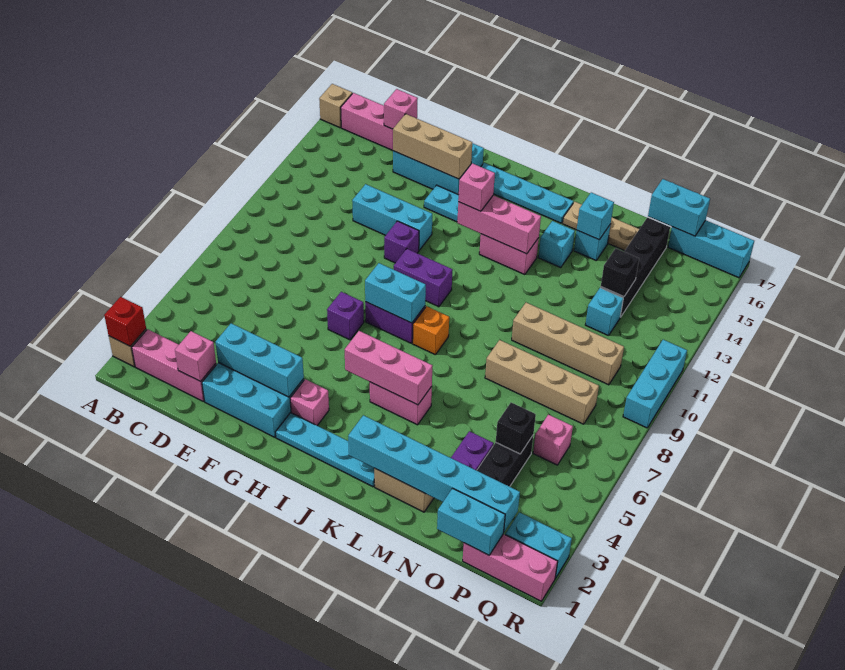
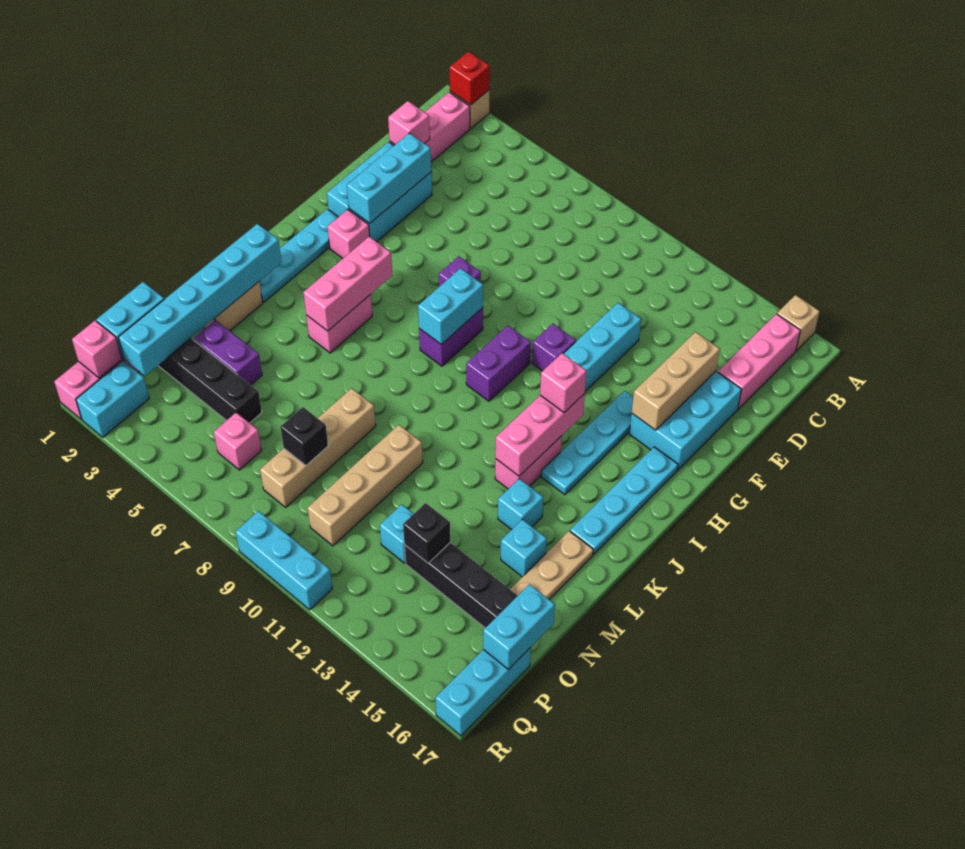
pink 1x1 brick [384,89,418,129] -> pink 1x1 brick moved to [72,321,122,378]
orange 1x1 brick [413,306,449,354] -> none
cyan 1x1 brick [577,193,614,240] -> none
black 1x1 brick [496,403,536,454] -> black 1x1 brick moved to [280,407,328,466]

